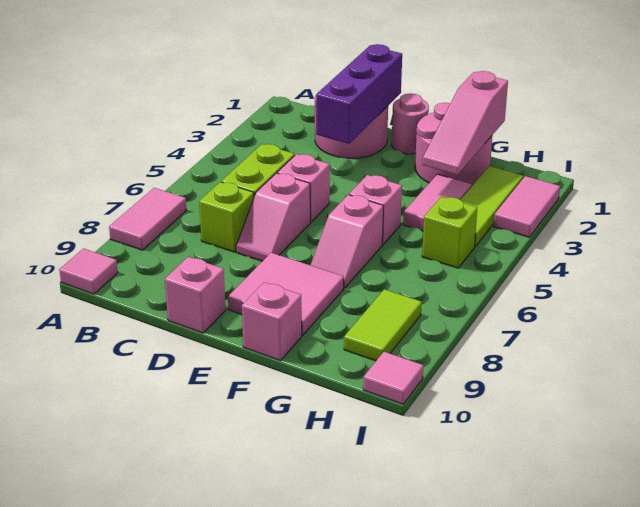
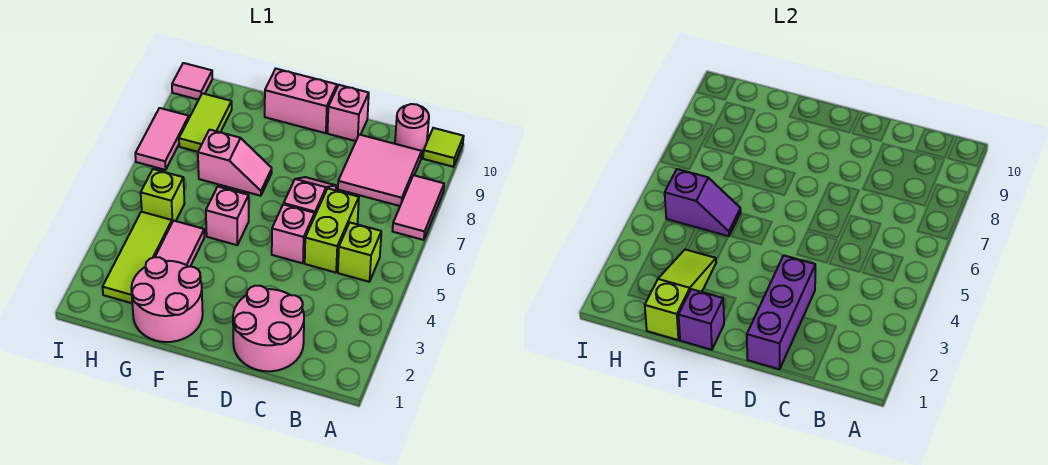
pink 1x1 tile [59,249,118,294] -> lime 1x1 tile [423,128,464,167]
lime 1x1 brick [199,182,254,252] -> lime 1x1 brick moved to [338,223,381,282]
pink 1x1 round brick [392,93,429,154] -> pink 1x1 round brick moved to [395,104,429,152]
pink 2x2 tile [228,253,344,335] -> pink 2x2 tile moved to [338,135,422,206]
none -> purple 1x1 brick [679,289,724,350]
pink 1x2 slope [311,195,383,288] -> pink 1x2 slope turned to [198,130,272,196]
pink 1x1 brick [242,282,302,361] -> pink 1x2 brick [265,69,337,133]
pink 1x3 slope [422,71,508,175] -> lime 1x3 slope [645,249,716,340]
none -> purple 1x2 slope [665,169,741,236]
pink 1x2 tile [494,176,560,237] -> pink 1x2 tile moved to [135,108,189,170]

